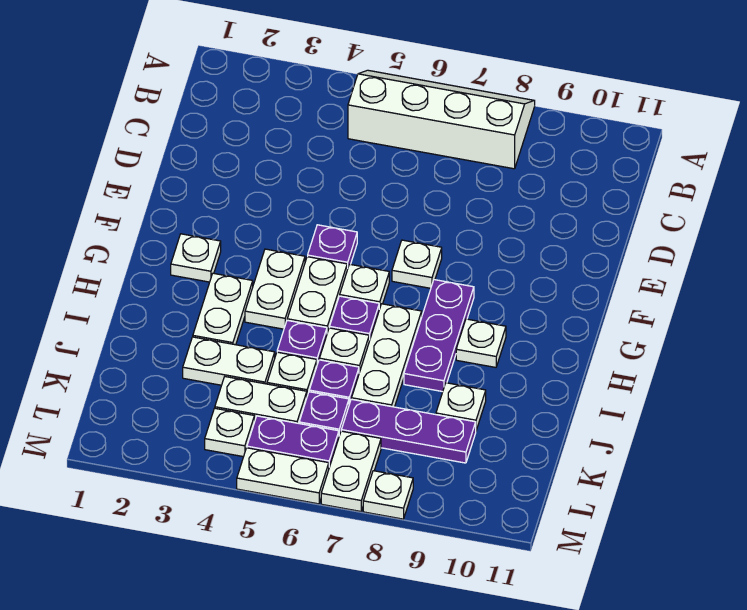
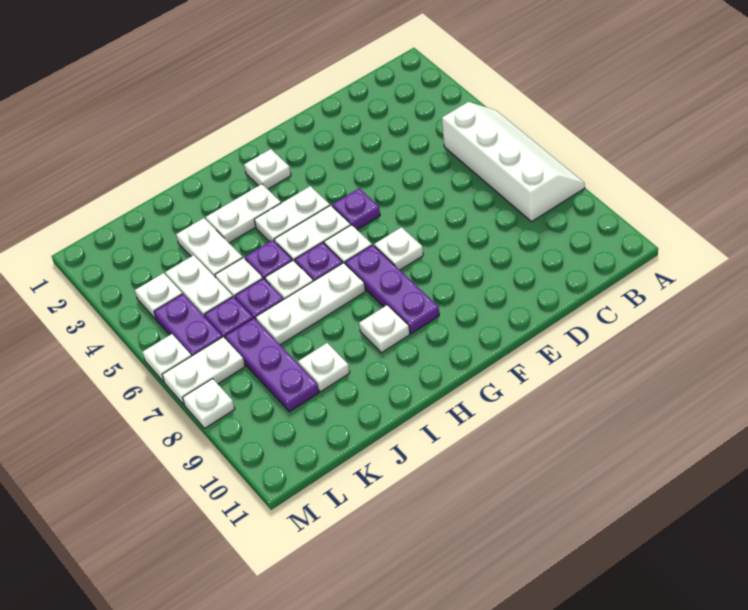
purple 1x3 plate [404,280,474,392] -> purple 1x3 plate turned to [345,245,439,334]
white 1x2 plate [237,448,329,504] -> white 1x1 plate [142,334,191,382]

